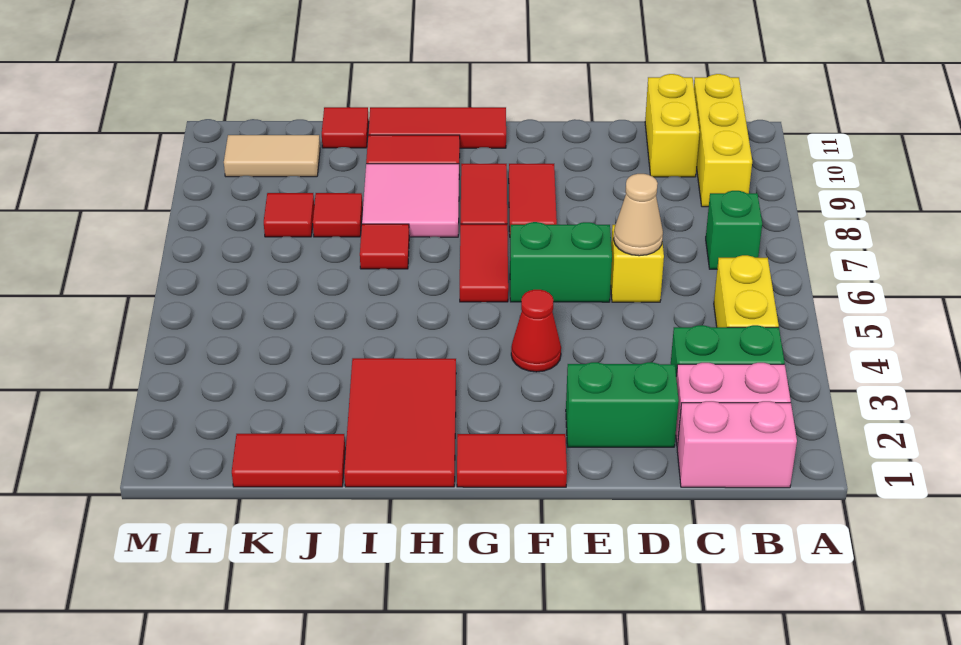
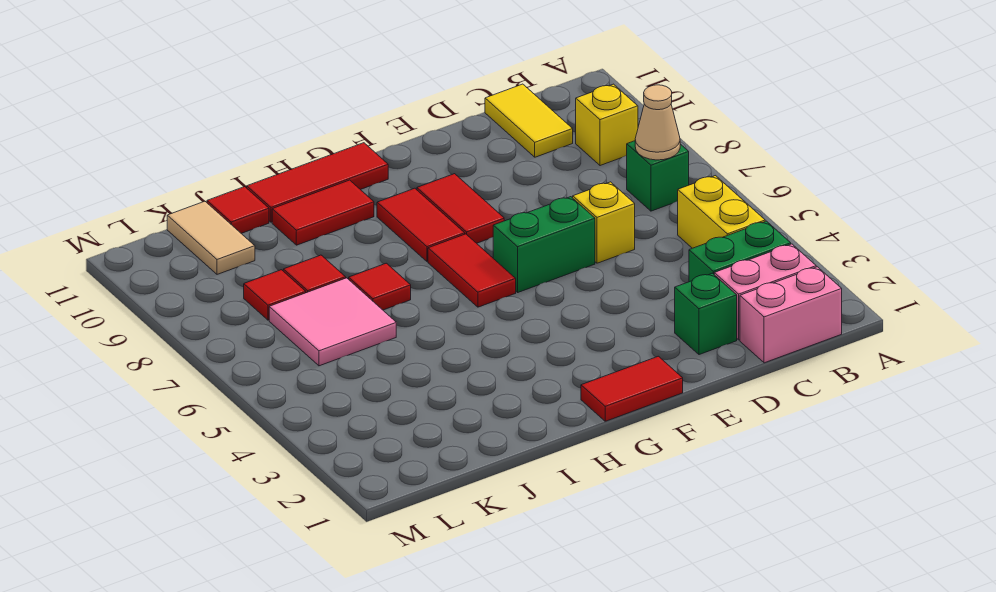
yellow 1x3 brick [694,74,752,207] -> yellow 1x1 brick [576,84,638,166]
yellow 1x2 brick [645,74,700,177] -> yellow 1x2 tile [485,84,573,157]
green 1x2 brick [566,362,679,447] -> green 1x1 brick [675,273,737,355]
tan 1x1 cone [614,174,663,256] -> tan 1x1 cone moved to [635,85,680,160]
red 1x1 cone [511,290,561,372] -> none
red 2x3 tile [344,358,456,487] -> none
pink 2x2 tile [362,164,459,237] -> pink 2x2 tile moved to [269,278,396,366]
red 1x2 tile [232,434,345,487] -> none
tan 1x2 tile [224,135,320,177] -> tan 1x2 tile turned to [167,201,255,274]

